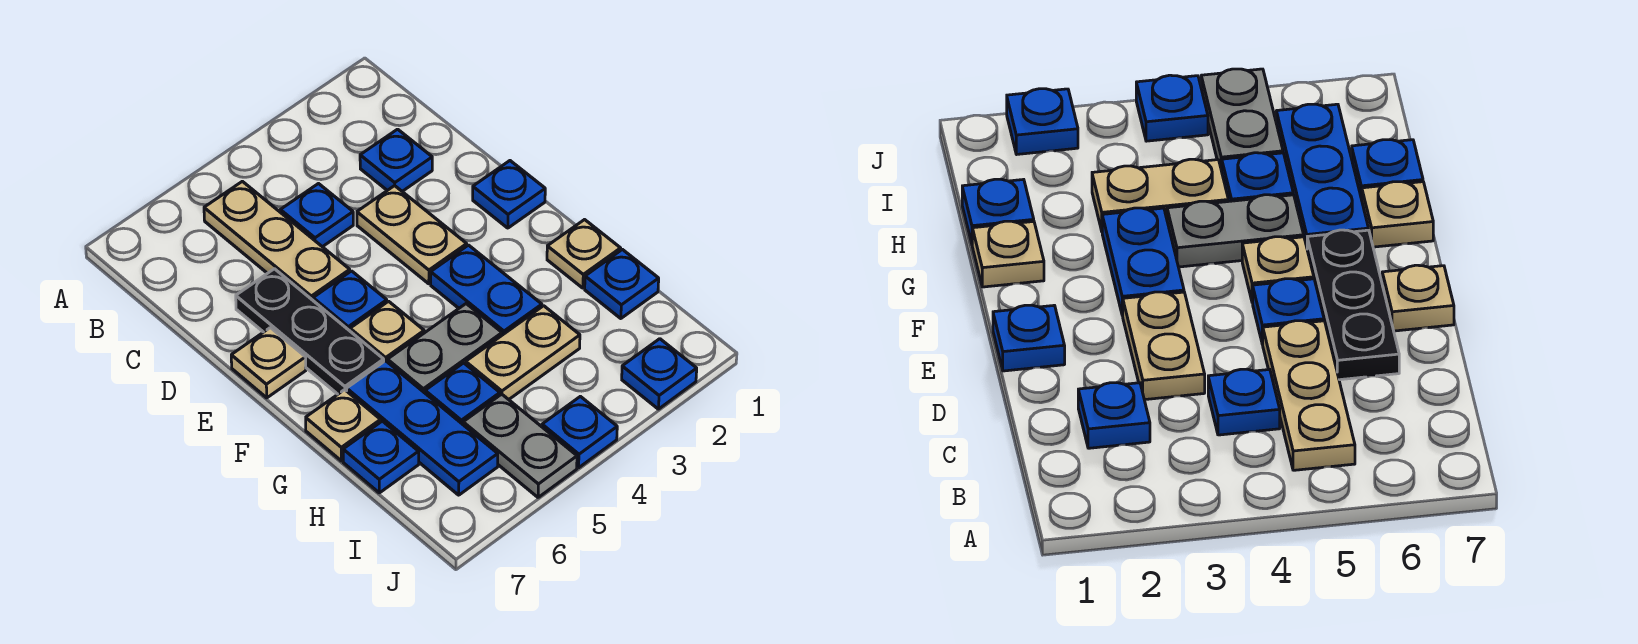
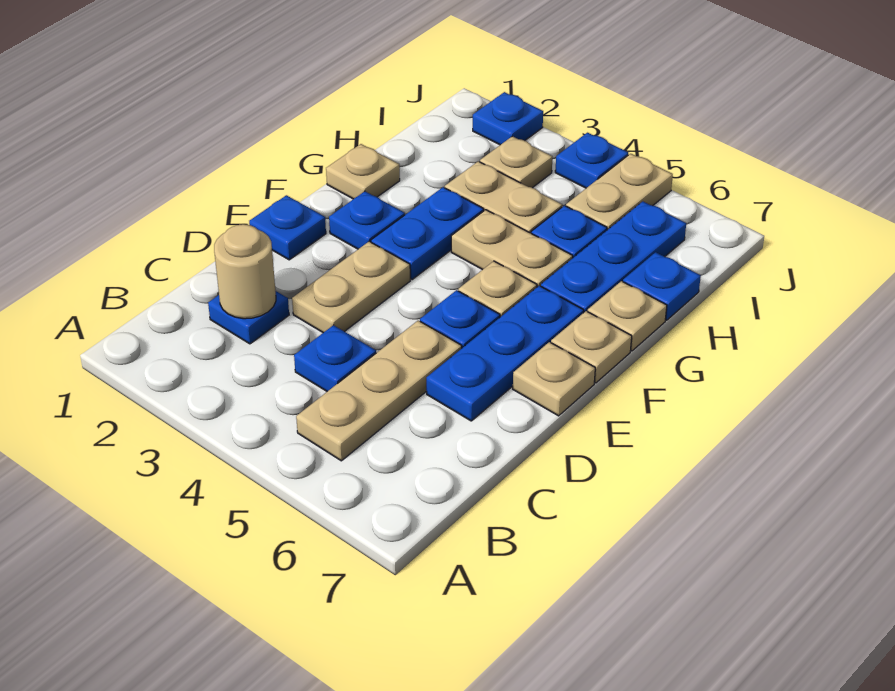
none -> tan 1x1 round brick [214,224,276,319]
black 1x3 plate [236,269,384,394] -> blue 1x3 plate [426,286,584,421]
none -> tan 1x1 plate [551,311,632,383]
grey 1x2 plate [387,304,502,393] -> tan 1x2 plate [451,210,573,287]
blue 1x1 plate [585,250,659,319] -> blue 1x1 plate moved to [329,191,405,249]
none -> tan 1x1 plate [480,136,552,188]
grey 1x2 plate [463,394,577,497] -> tan 1x2 plate [566,154,673,230]

